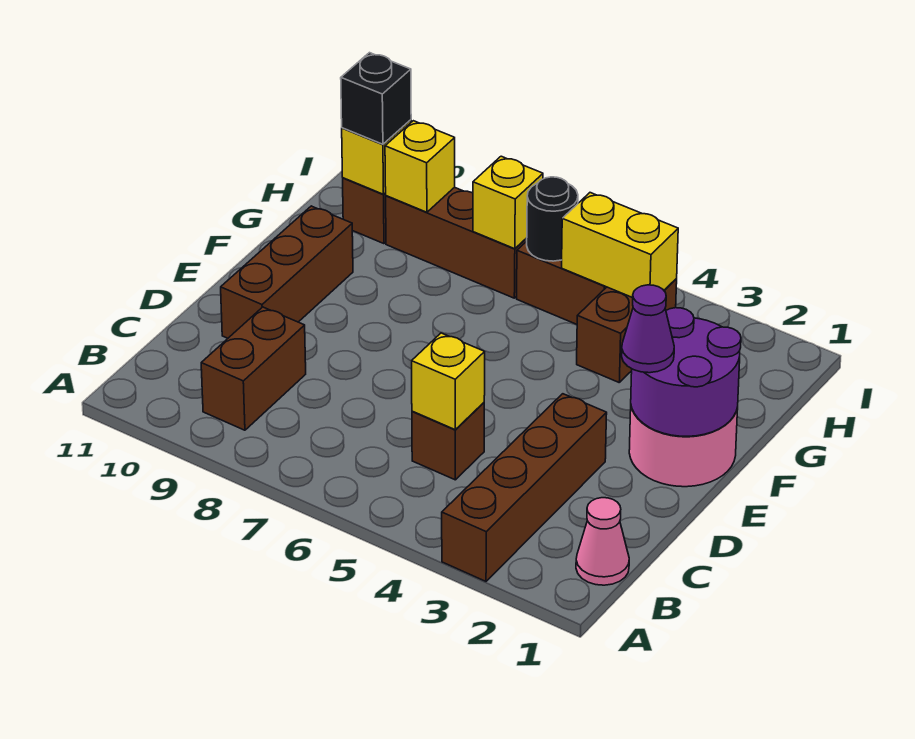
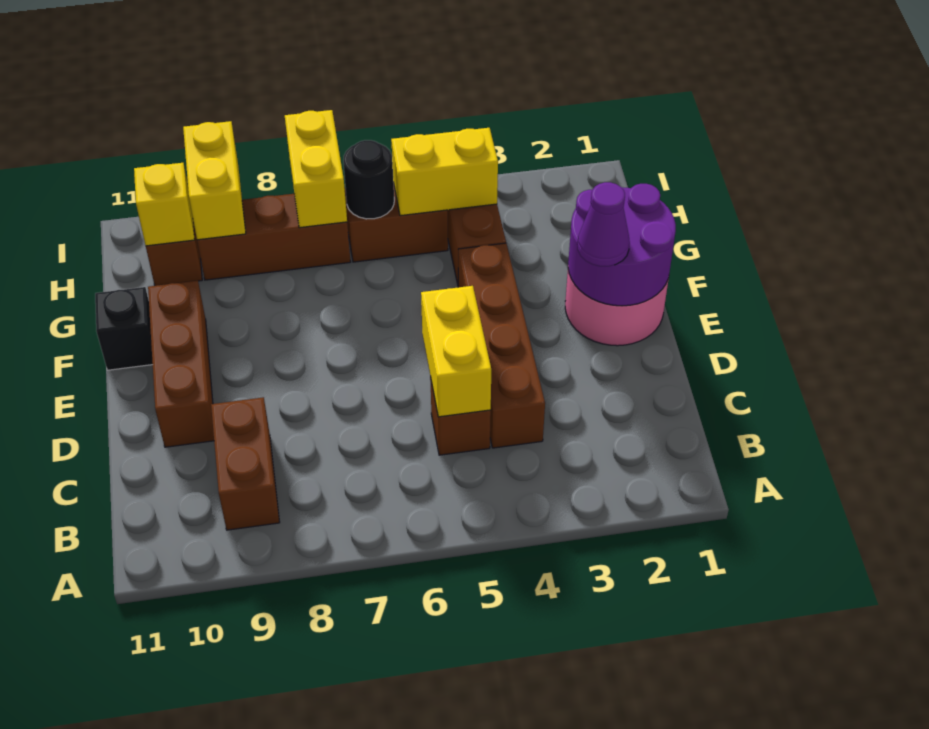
brown 1x4 brick [442,394,607,581] -> brown 1x4 brick moved to [458,243,545,448]
pink 1x1 cone [576,498,629,585] -> none
yellow 1x1 brick [412,333,485,429] -> yellow 1x2 brick [421,286,491,417]
yellow 1x1 brick [473,156,543,249] -> yellow 1x2 brick [285,110,347,228]
yellow 1x1 brick [385,121,455,212] -> yellow 1x2 brick [183,121,246,240]
black 1x1 brick [341,53,411,144] -> black 1x1 brick moved to [95,287,153,370]

